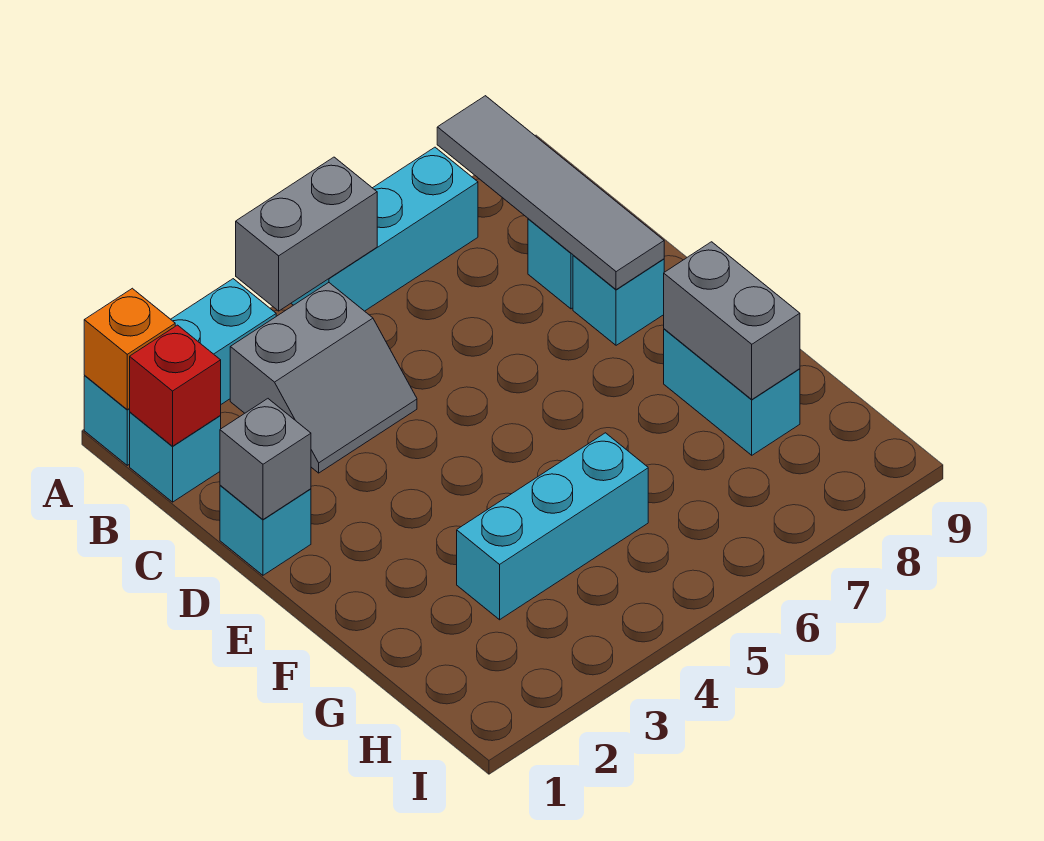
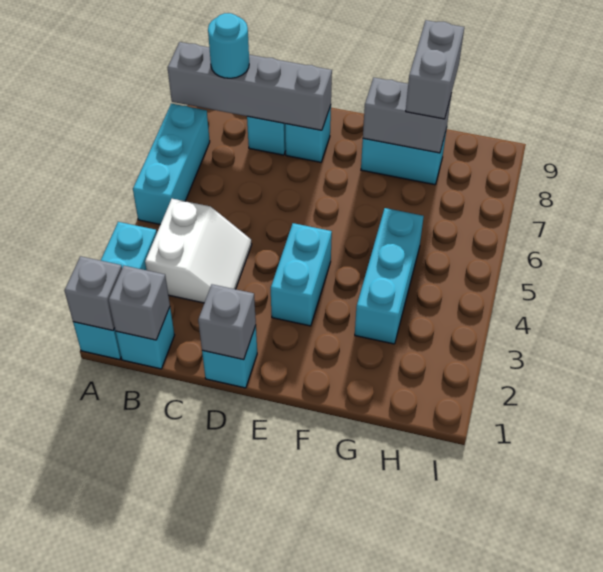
orange 1x1 brick [84,288,175,410] -> grey 1x1 brick [65,256,122,330]
grey 1x2 brick [236,157,377,311] -> grey 1x2 brick moved to [406,20,464,119]
grey 1x4 tile [437,96,664,290] -> grey 1x4 brick [168,42,332,130]
red 1x1 brick [130,325,221,446] -> grey 1x1 brick [109,266,170,340]
grey 2x2 slope [230,283,417,473] -> white 2x2 slope [145,199,252,303]
none -> cyan 1x1 round brick [208,13,249,78]
none -> cyan 1x2 brick [271,223,332,326]

